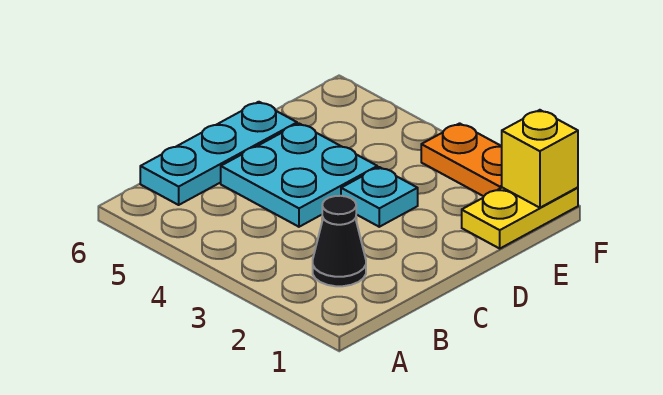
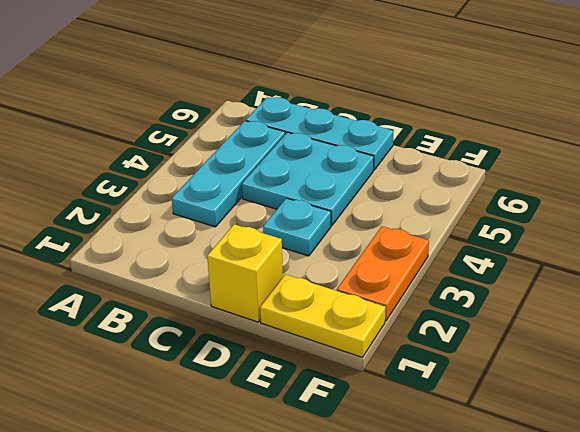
black 1x1 cone [313,196,366,286] -> none
none -> cyan 1x3 plate [172,121,285,227]
yellow 1x1 brick [502,110,578,208] -> yellow 1x1 brick moved to [207,224,283,322]

